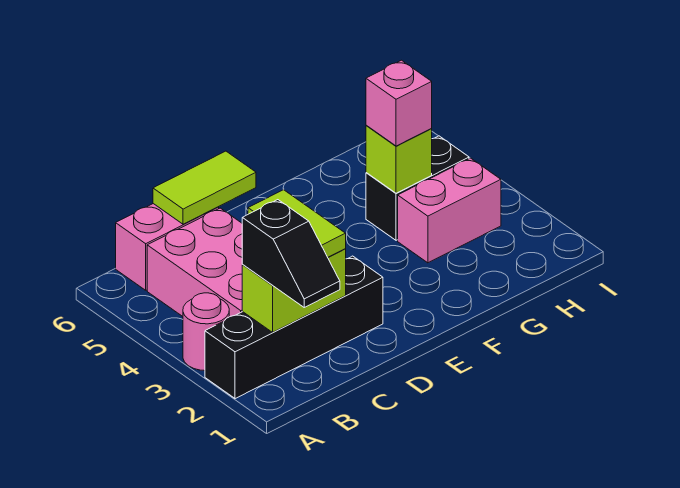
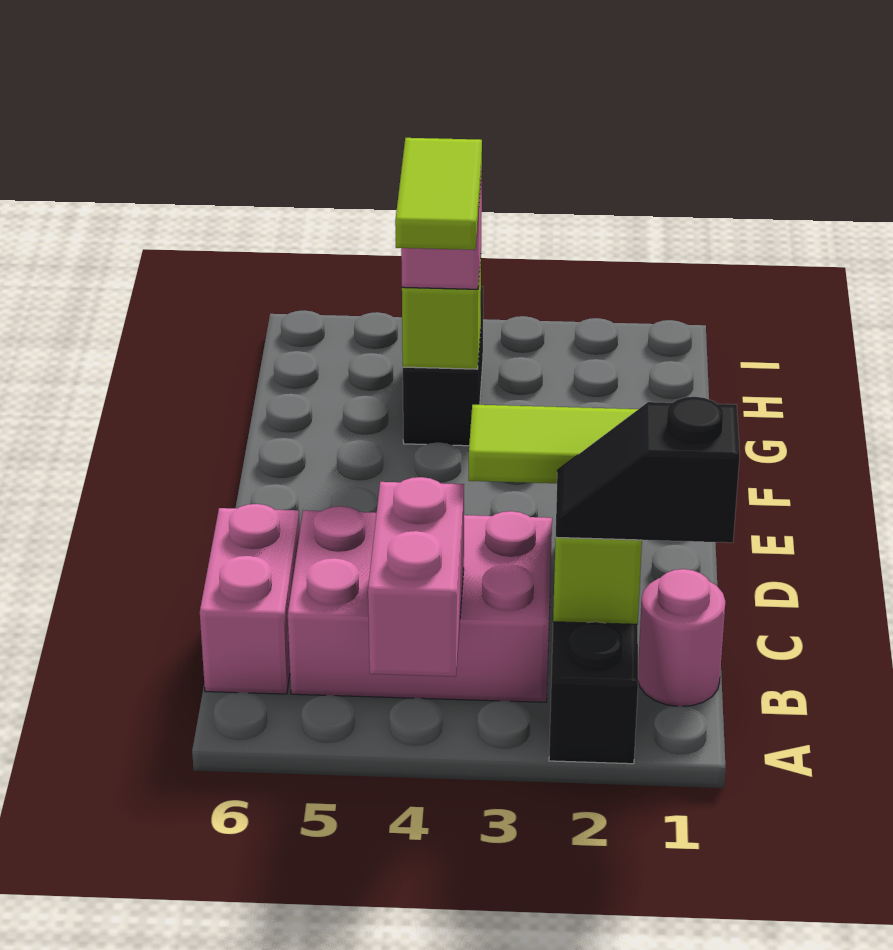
pink 1x1 round brick [183,293,229,371] -> pink 1x1 round brick moved to [638,569,725,706]
black 1x2 slope [242,200,340,307] -> black 1x2 slope turned to [556,397,740,543]
lime 1x2 tile [153,151,256,224] -> lime 1x2 tile moved to [395,138,482,250]
pink 1x2 brick [398,158,501,263] -> pink 1x2 brick moved to [368,477,464,677]

